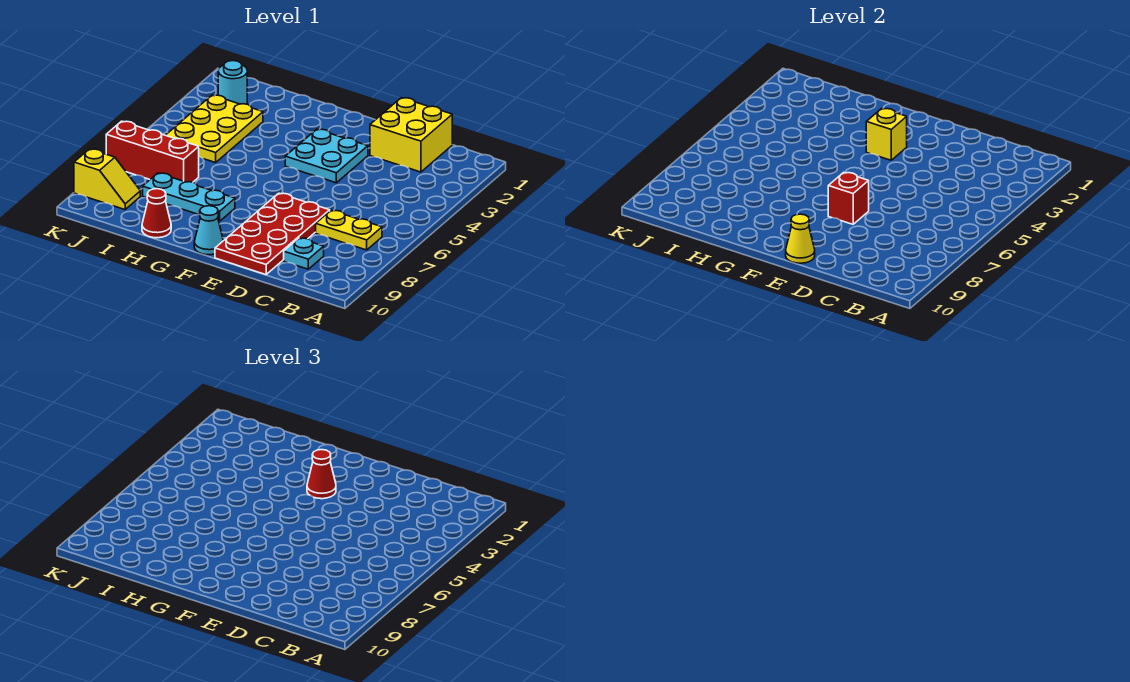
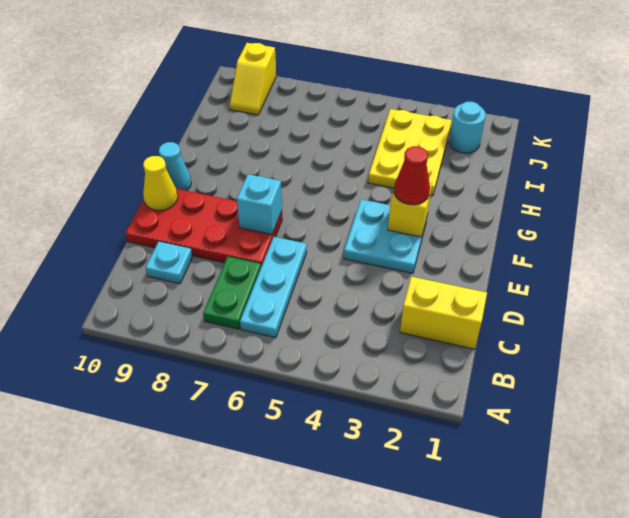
yellow 1x2 plate [316,210,382,250] -> green 1x2 plate [203,256,261,329]
yellow 2x2 brick [370,98,452,172] -> yellow 1x2 brick [400,277,487,349]
red 1x1 brick [828,172,869,224] -> cyan 1x1 brick [237,174,282,235]
cyan 1x3 plate [143,173,235,221] -> cyan 1x3 plate moved to [240,237,307,338]
red 1x1 cone [142,189,171,238] -> none
yellow 2x3 plate [166,95,263,163] -> yellow 2x3 plate turned to [368,109,452,196]
red 1x3 brick [106,121,199,182] -> none

